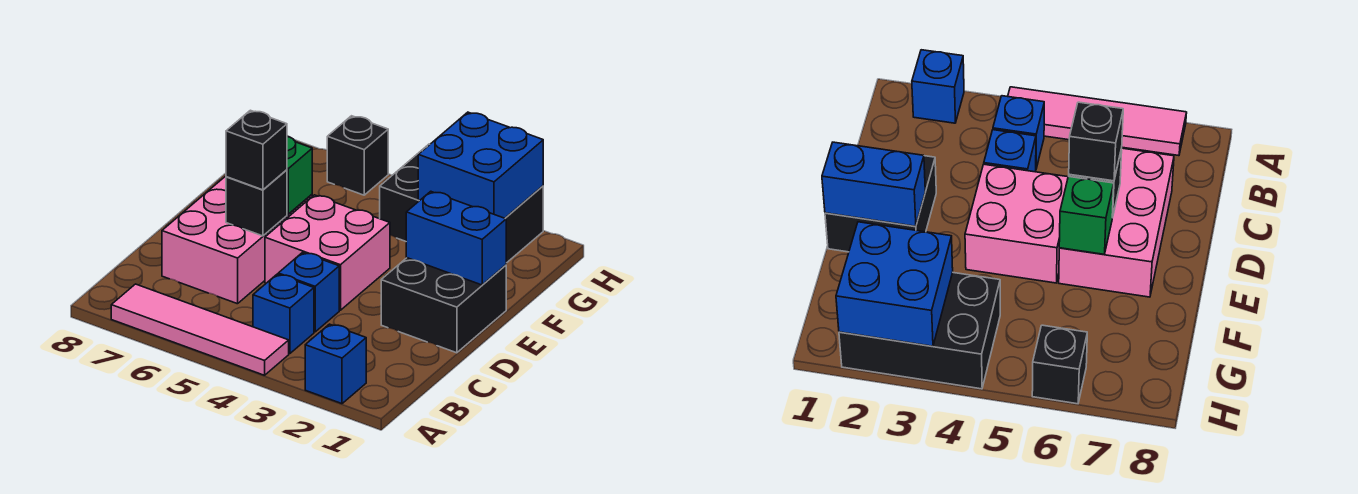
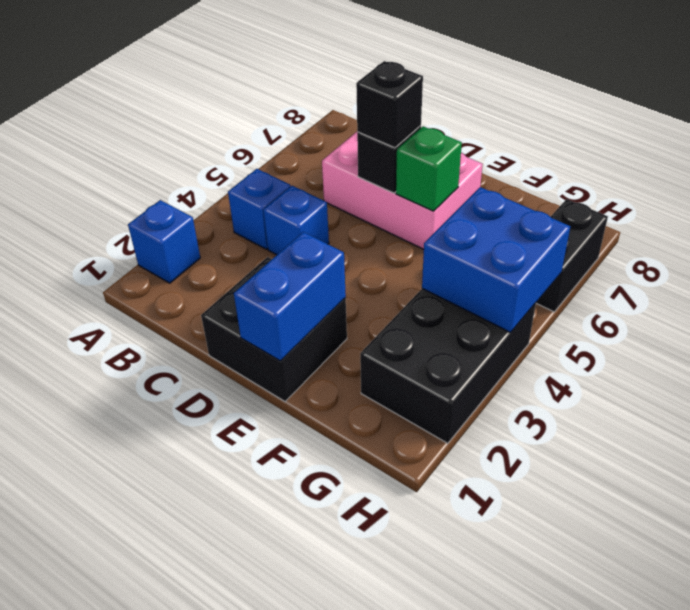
pink 1x4 tile [111,284,289,375] -> none
pink 2x2 brick [265,195,390,310] -> none
blue 2x2 brick [418,112,543,218] -> blue 2x2 brick moved to [422,187,570,333]
black 1x1 brick [327,116,388,195] -> black 1x2 brick [536,199,608,312]

